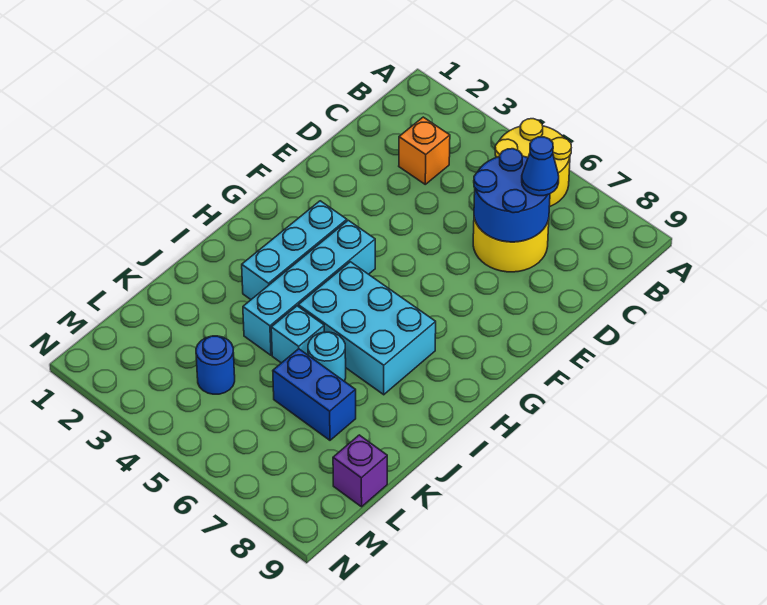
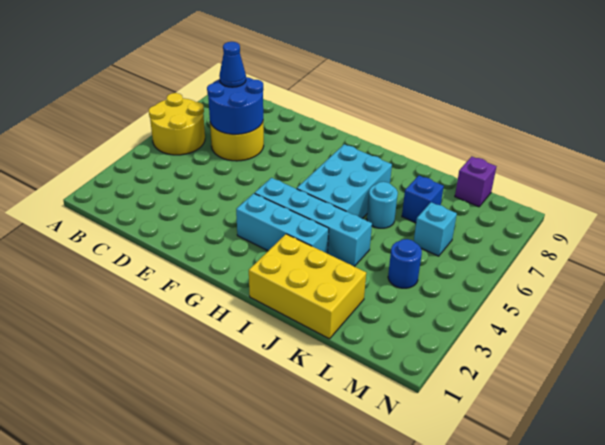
orange 1x1 brick [399,117,450,184] -> none
none -> yellow 2x3 brick [249,234,366,339]
cyan 1x1 brick [271,306,324,363] -> cyan 1x1 brick moved to [414,202,457,256]
blue 1x2 brick [273,349,356,440] -> blue 1x1 brick [402,176,444,223]

